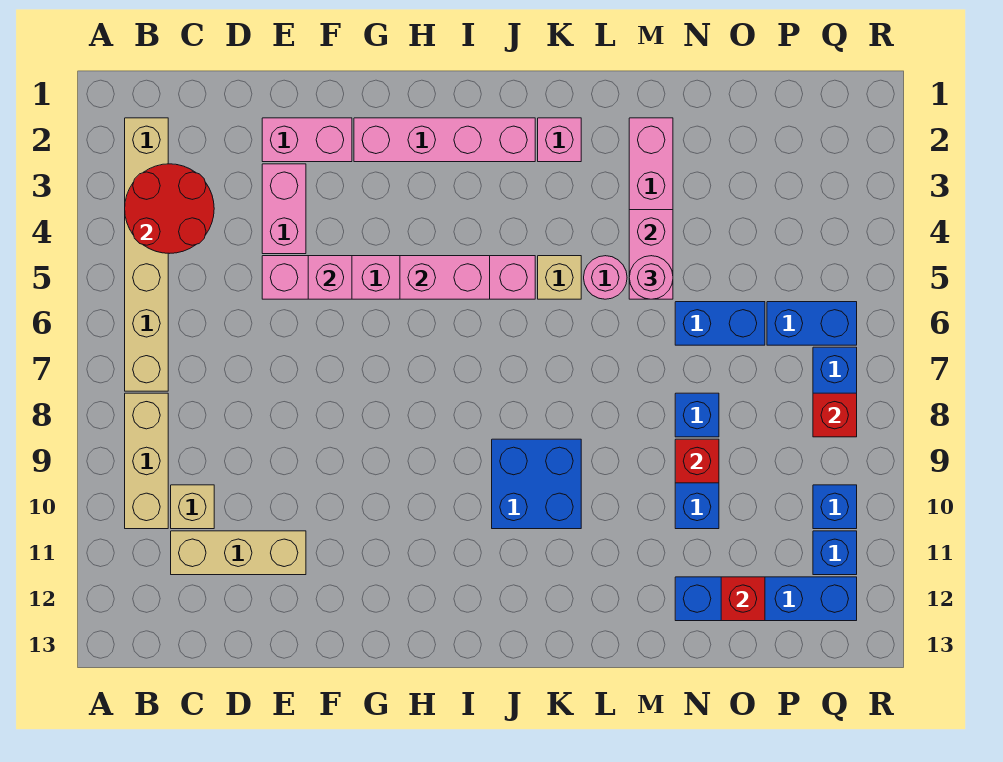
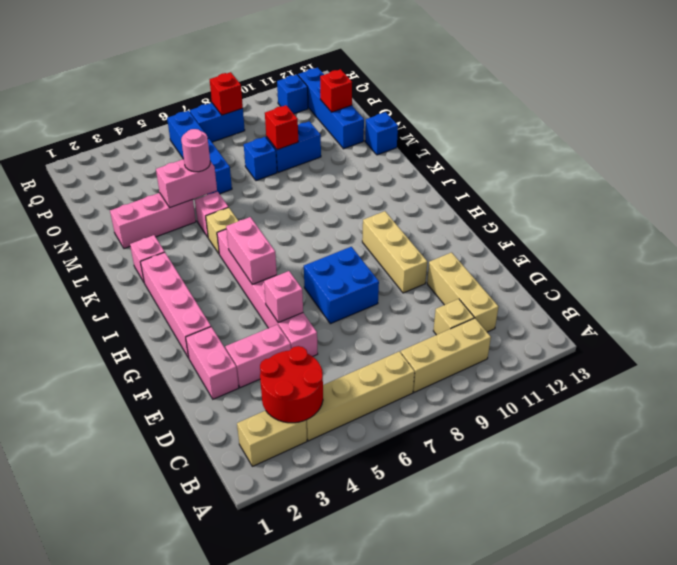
none -> tan 1x3 brick [362,211,427,293]
blue 2x2 brick [492,439,581,529] -> blue 2x2 brick moved to [304,247,379,324]
pink 1x1 round brick [584,256,627,299] -> pink 1x1 brick [195,192,228,237]
blue 1x1 brick [813,485,857,529] -> blue 1x1 brick moved to [365,112,398,155]

